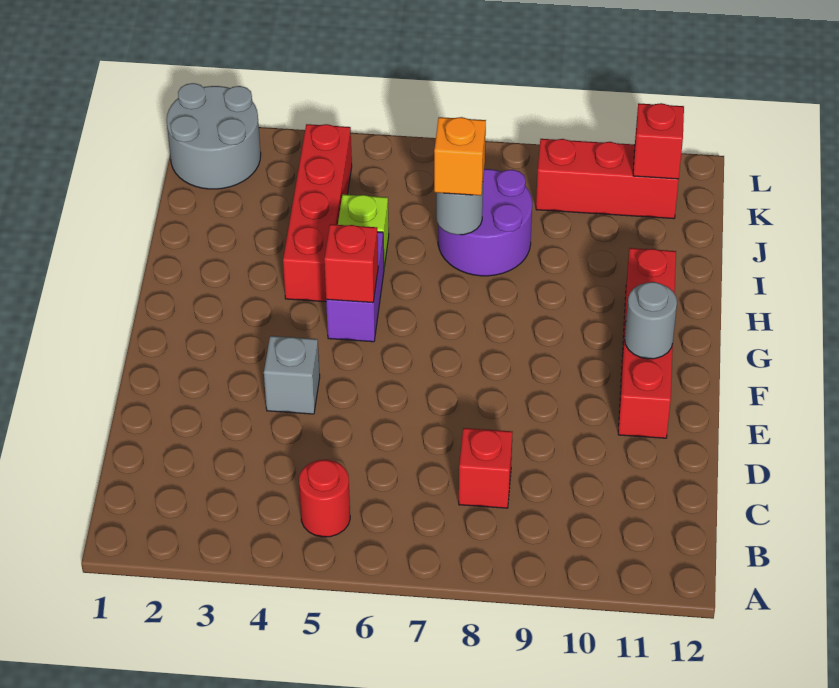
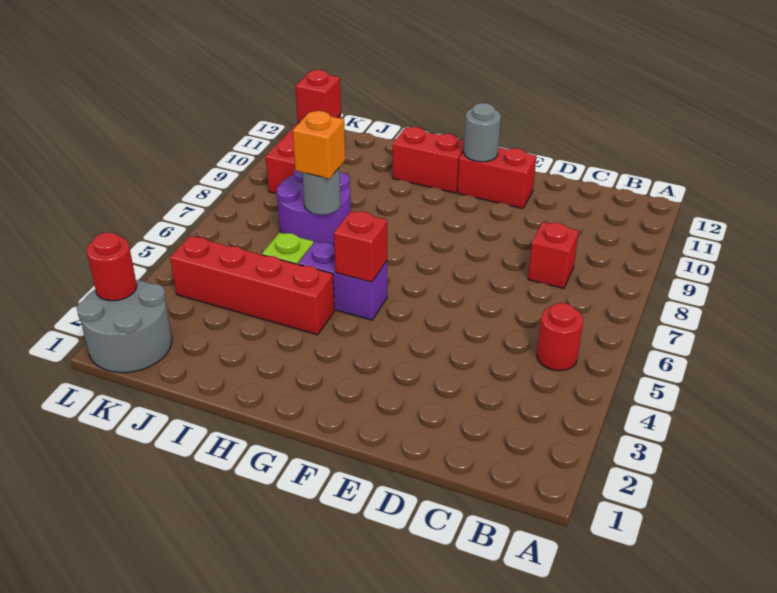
grey 1x1 brick [264,336,320,414] -> none
none -> red 1x1 round brick [87,233,137,301]

